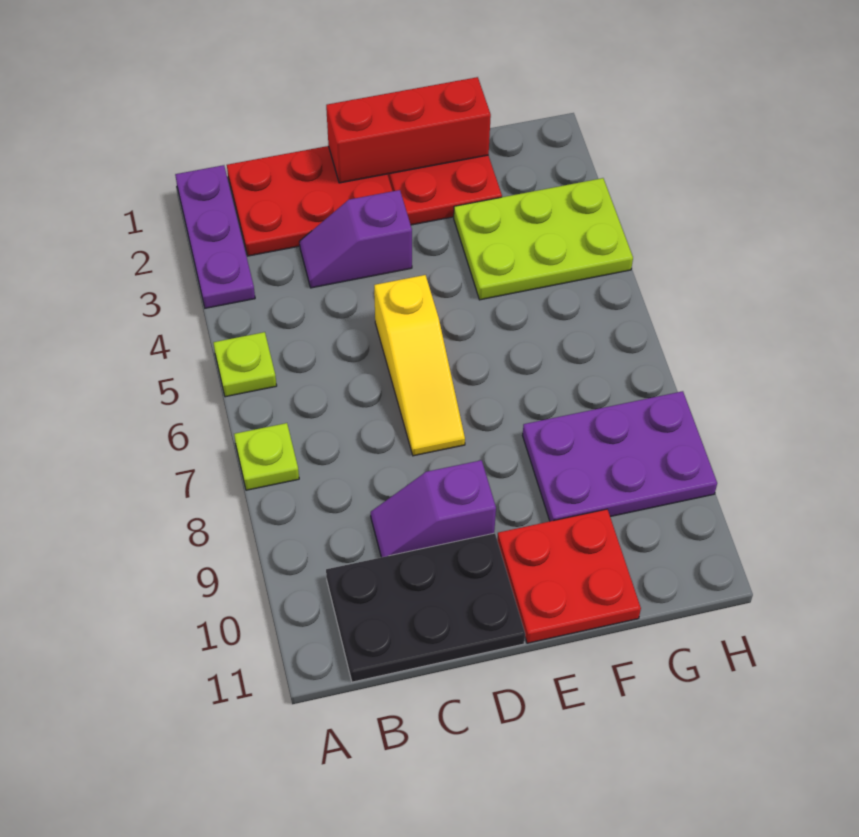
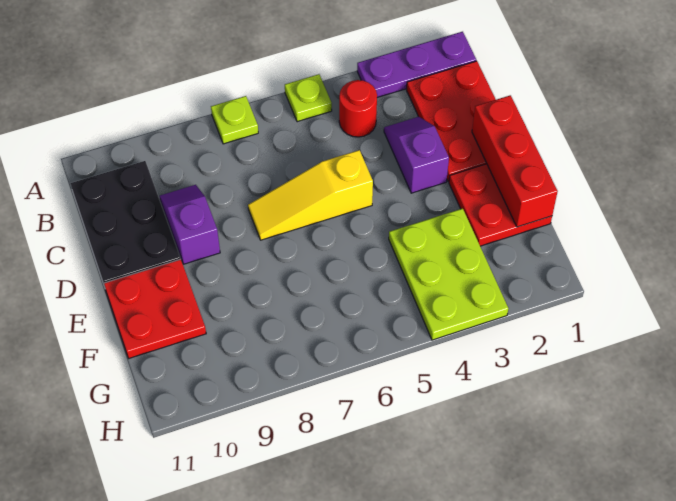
none -> red 1x1 round brick [339,80,377,137]
purple 2x3 plate [523,391,717,521] -> none

